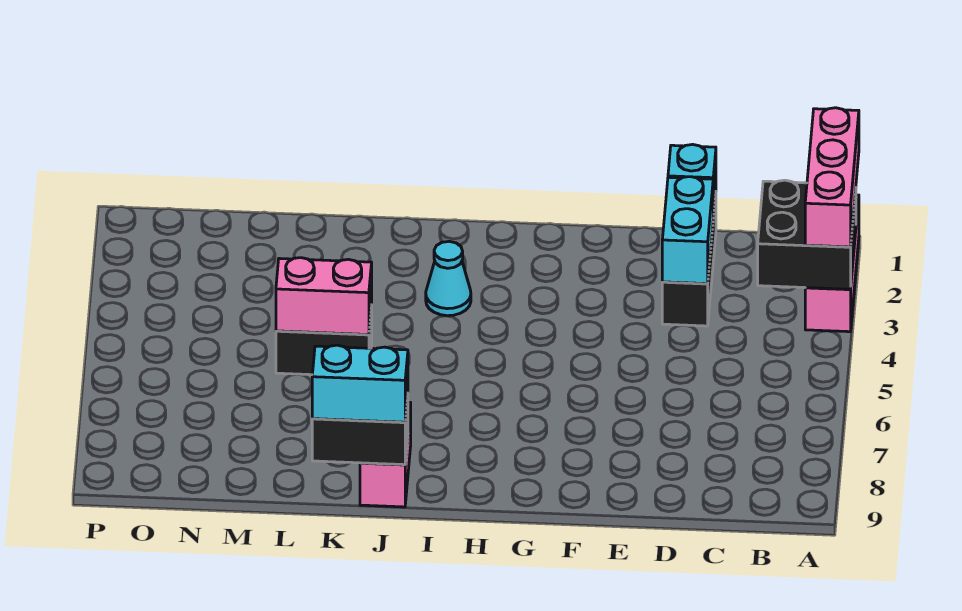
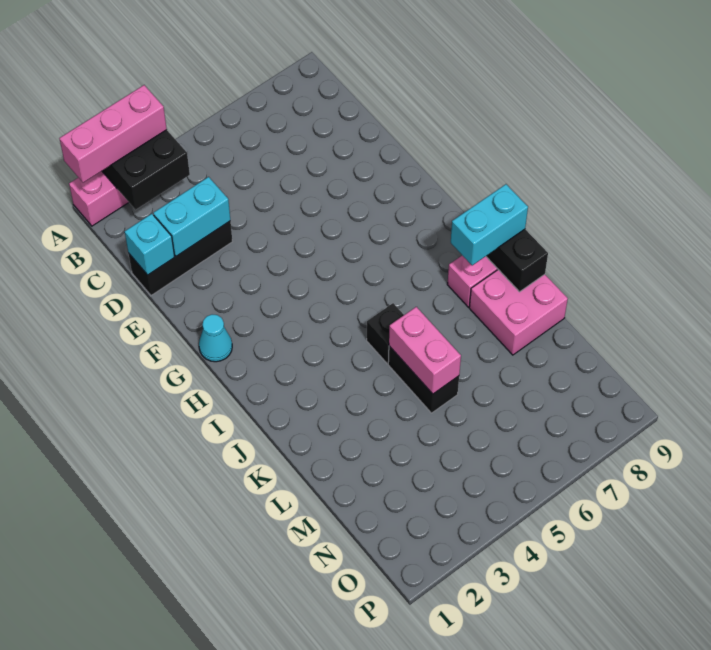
cyan 1x1 cone [426,241,471,316] -> cyan 1x1 cone moved to [199,314,232,362]
none -> black 1x1 brick [367,303,404,364]
cyan 1x2 brick [312,345,408,422] -> cyan 1x2 brick turned to [451,184,528,265]
none -> pink 2x2 brick [469,270,568,355]

